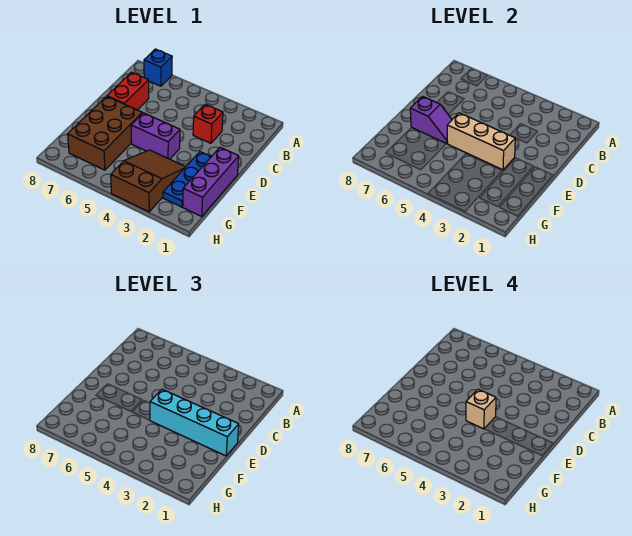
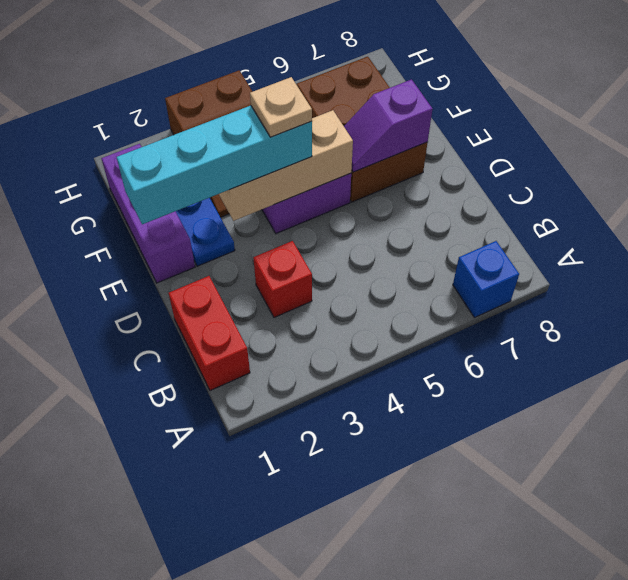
red 1x2 brick [107,72,149,110] -> red 1x2 brick moved to [169,276,250,391]
tan 1x1 brick [466,389,496,429] -> tan 1x1 plate [250,77,312,137]

